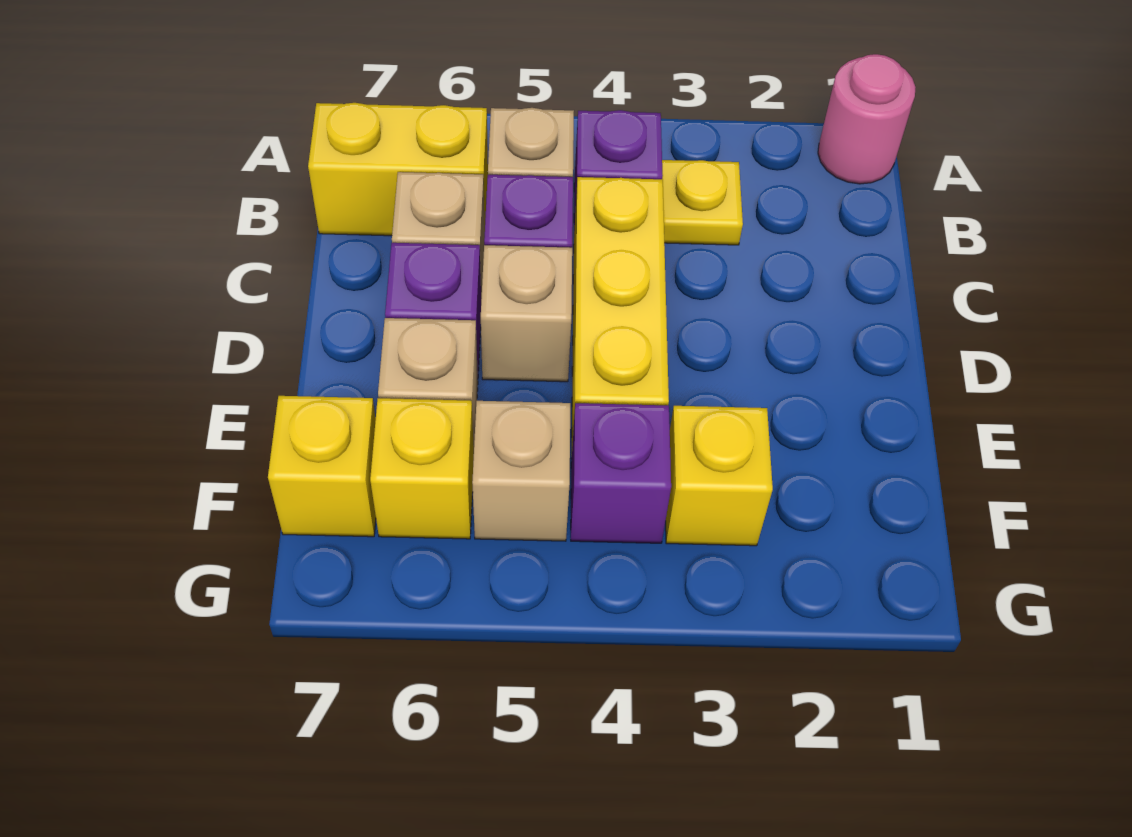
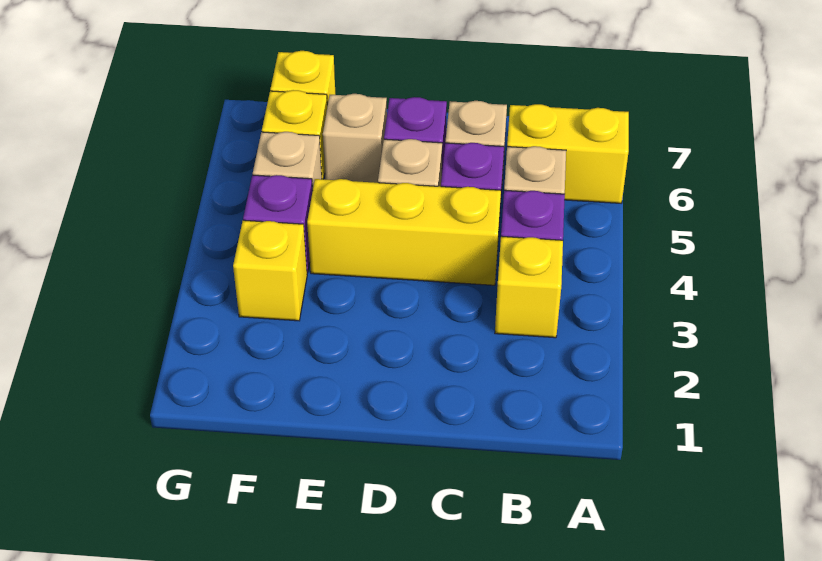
pink 1x1 round brick [818,54,916,184] -> none
yellow 1x1 plate [662,160,743,245] -> yellow 1x1 brick [495,236,563,338]
yellow 1x2 brick [308,103,488,236] -> yellow 1x2 brick turned to [507,104,629,203]

